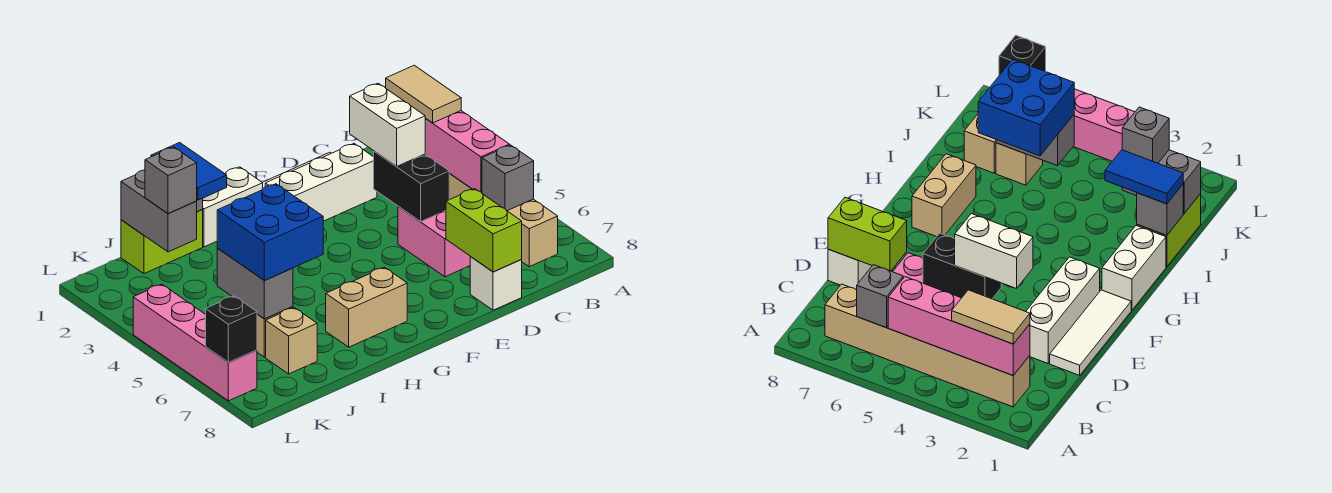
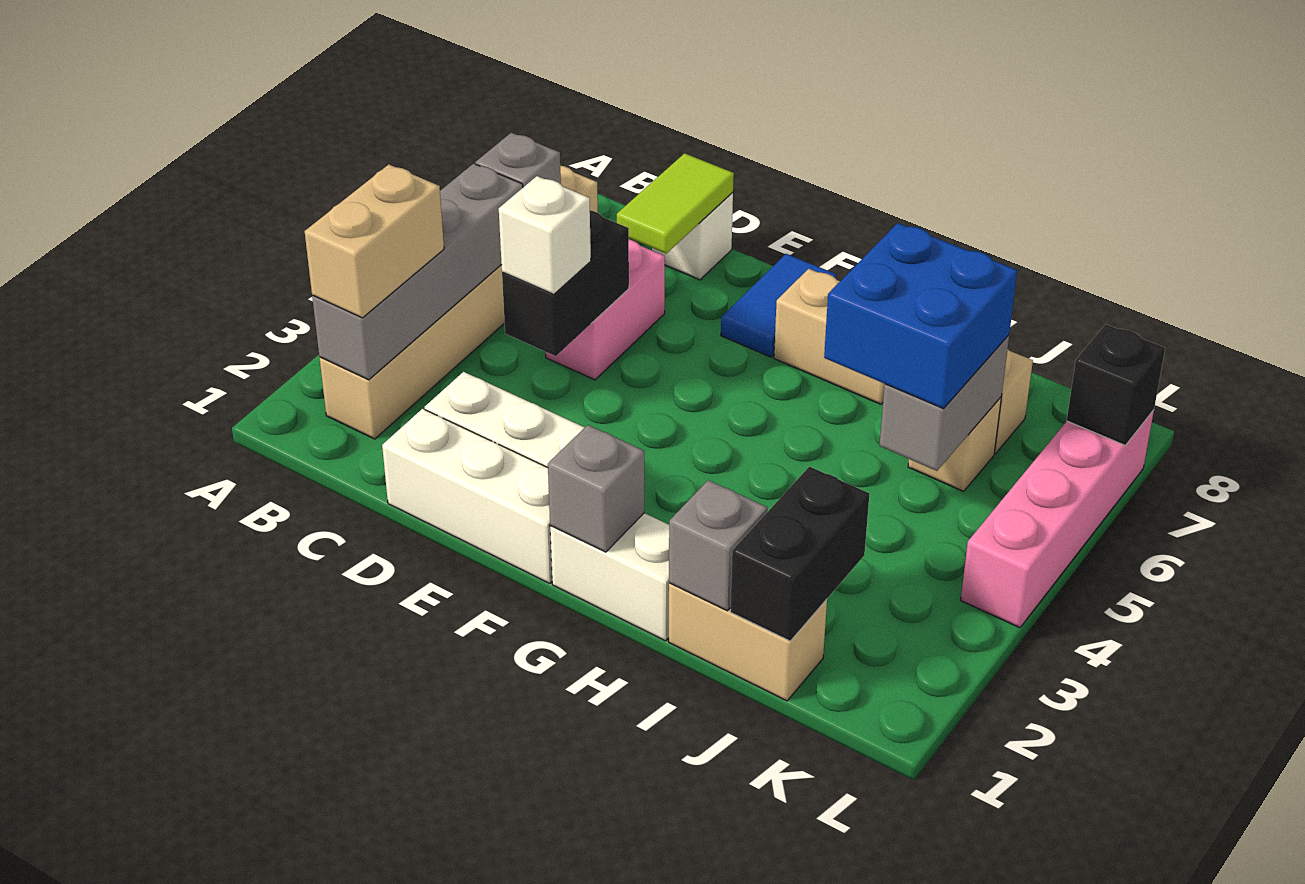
pink 1x4 brick [425,111,510,193] -> grey 1x4 brick [312,164,523,380]
tan 1x2 tile [386,65,461,123] -> tan 1x2 brick [305,165,444,318]
white 1x3 tile [1050,290,1131,375] -> white 1x3 brick [382,409,552,583]
white 1x2 brick [350,83,425,167] -> white 1x1 brick [499,176,591,294]
lime 1x2 brick [446,189,522,272] -> lime 1x2 tile [617,153,734,253]
lime 1x2 brick [121,210,203,274] -> tan 1x2 brick [669,583,827,701]
blue 1x2 tile [151,143,227,200] -> blue 1x2 tile moved to [721,254,836,357]
grey 1x2 brick [121,170,197,252] -> black 1x2 brick [730,467,869,641]
grey 1x1 brick [145,147,197,213] -> grey 1x1 brick moved to [548,425,644,552]

